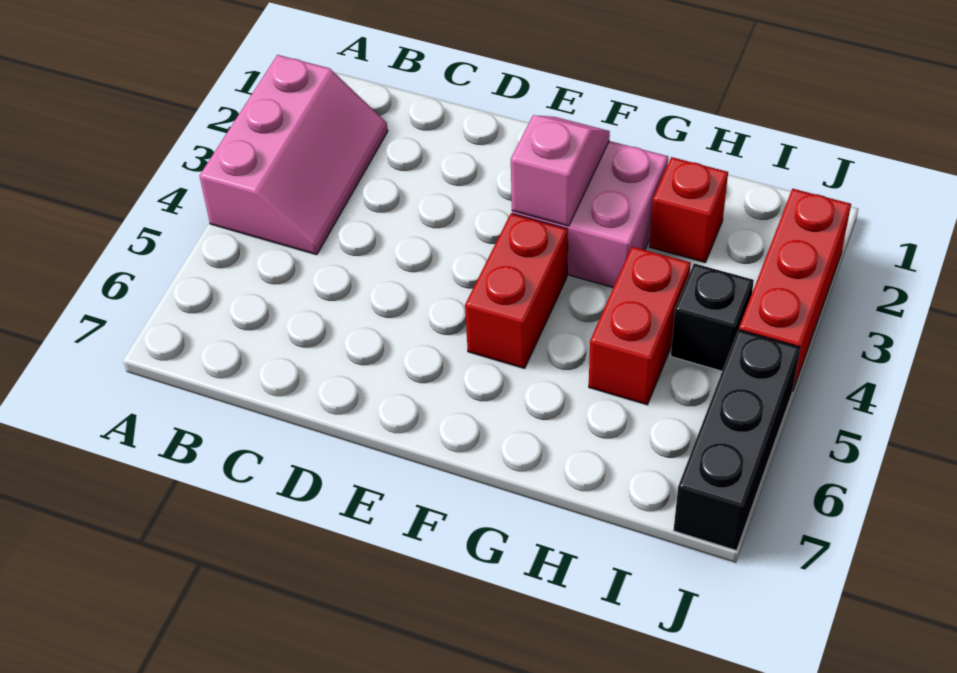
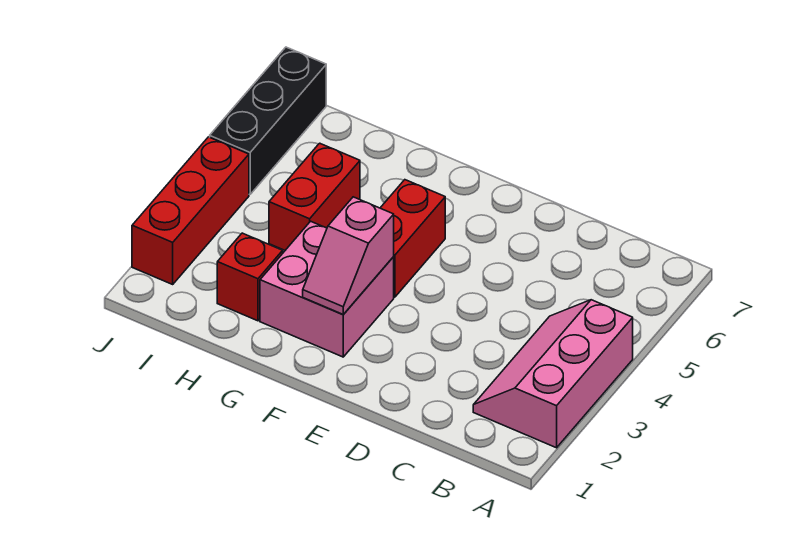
black 1x1 brick [671,264,754,371] -> none

